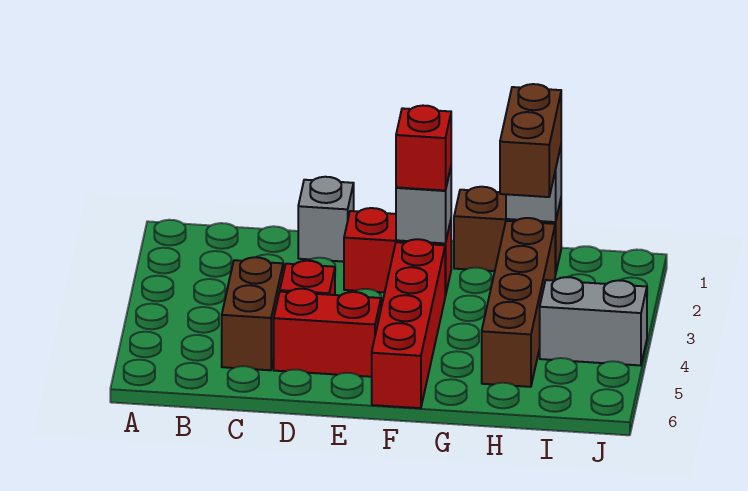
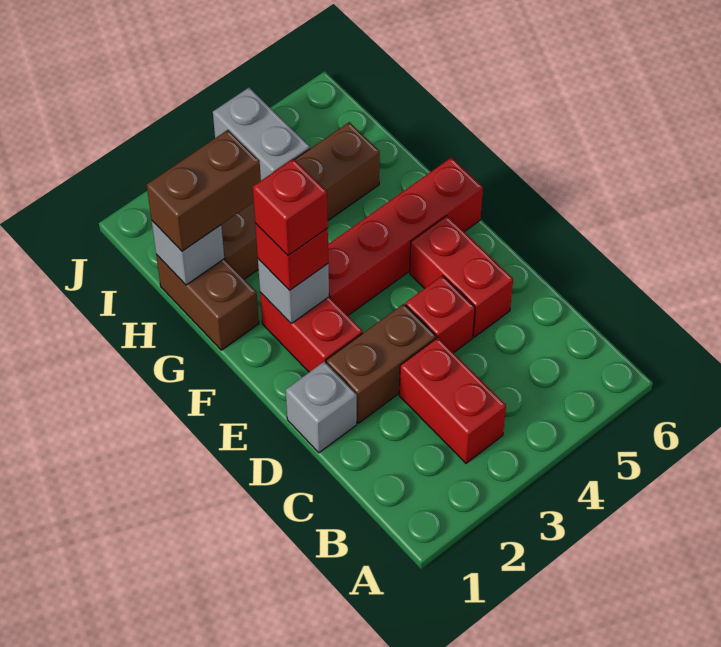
none -> red 1x2 brick [399,338,506,463]
brown 1x2 brick [222,257,283,370] -> brown 1x2 brick moved to [326,304,436,423]
none -> red 1x1 brick [253,159,328,256]

